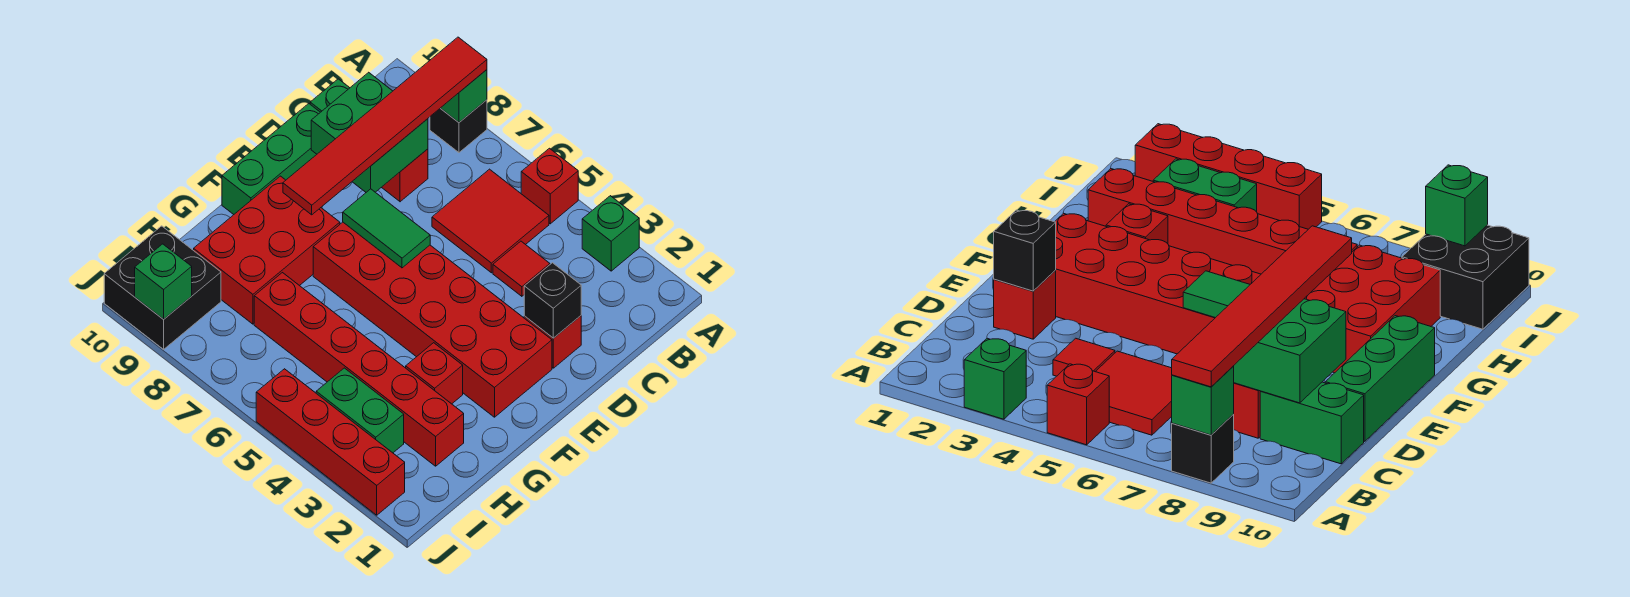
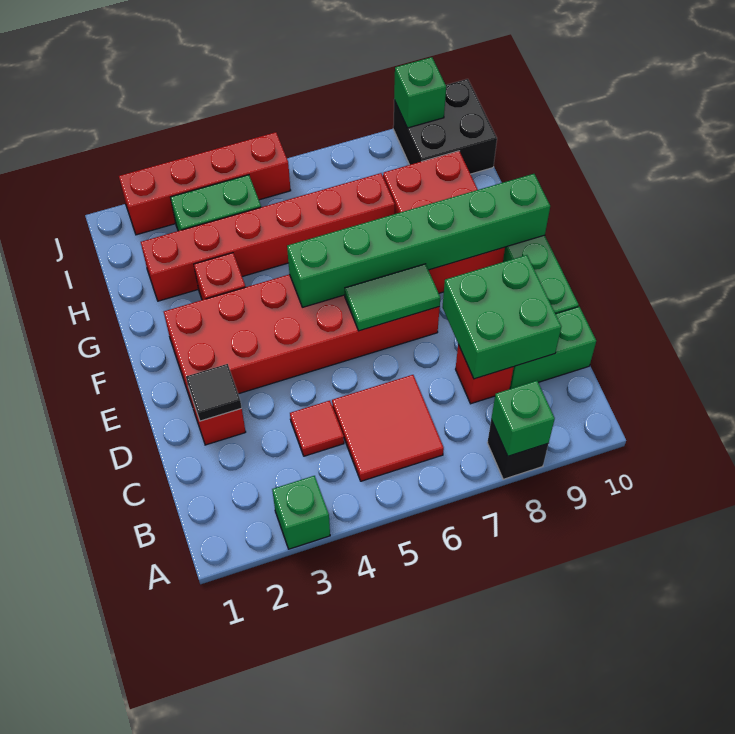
red 1x1 brick [521,148,578,224] -> none
red 1x6 tile [283,37,487,215] -> none
black 1x1 brick [524,263,581,338] -> black 1x1 tile [186,364,242,421]
none -> green 1x6 brick [287,174,550,307]

